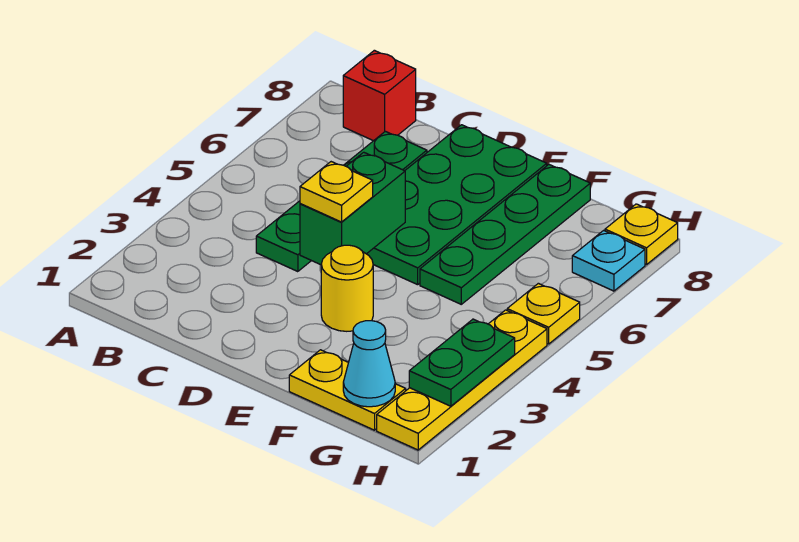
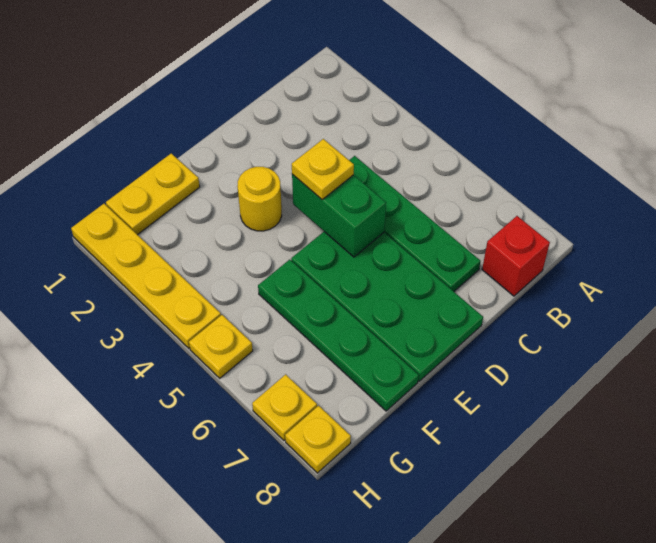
cyan 1x1 cone [343,321,395,407] -> none
green 1x2 plate [409,319,515,406] -> none
cyan 1x1 plate [572,231,645,291] -> yellow 1x1 plate [252,374,317,440]

